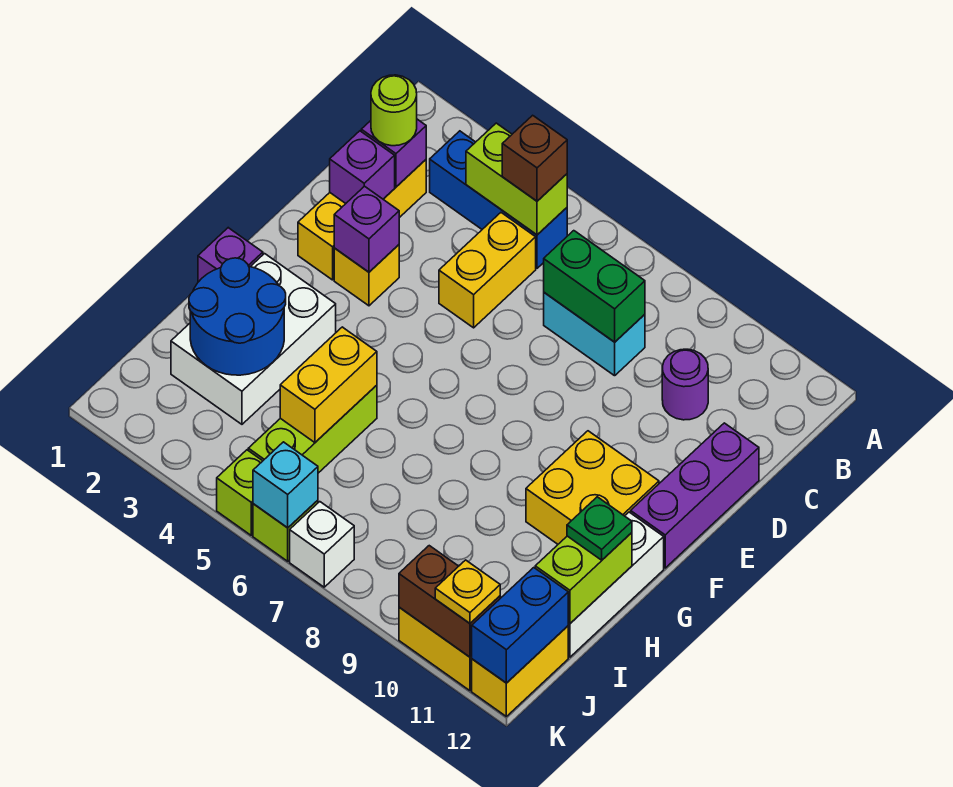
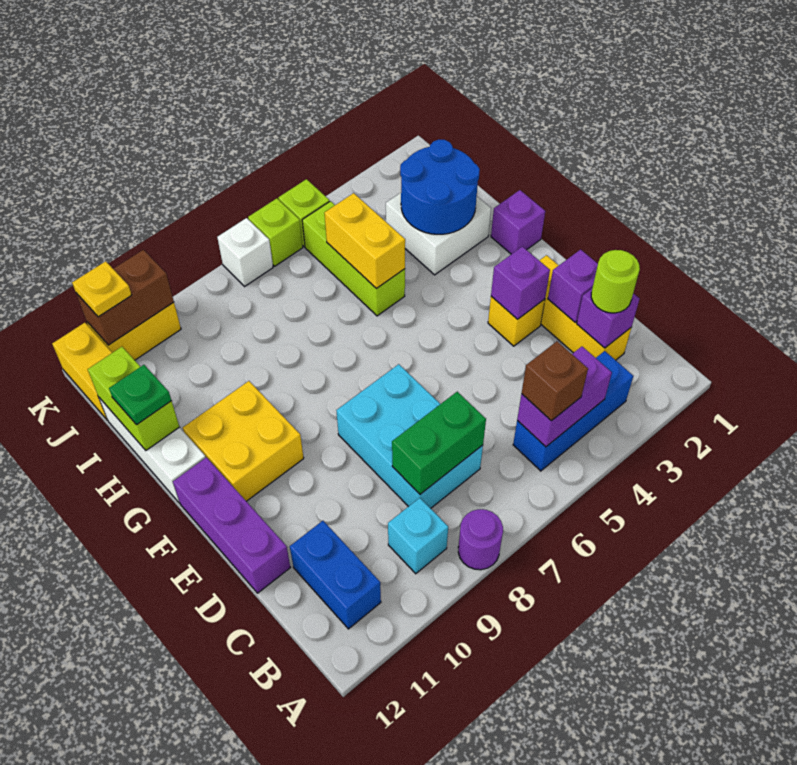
lime 1x2 brick [466,123,567,235] -> purple 1x2 brick [517,347,612,447]
yellow 1x2 brick [439,213,536,328] -> none
cyan 1x2 brick [544,293,645,376] -> cyan 2x3 brick [336,364,483,508]
purple 1x1 round brick [662,349,708,420] -> purple 1x1 round brick moved to [458,509,503,570]
white 2x3 brick [171,254,336,424] -> white 2x2 brick [386,193,491,275]
blue 1x2 brick [472,568,568,683] -> blue 1x2 brick moved to [290,521,381,629]
cyan 1x1 brick [253,442,318,528] -> cyan 1x1 brick moved to [388,498,448,574]

